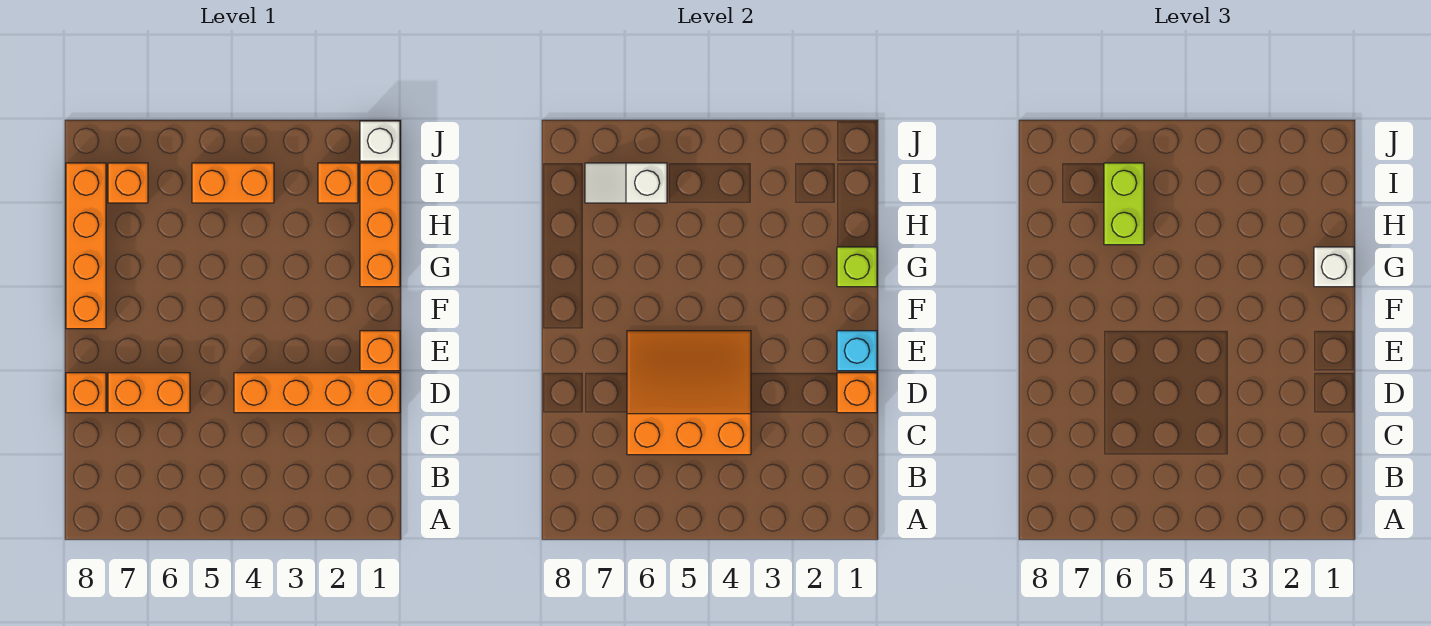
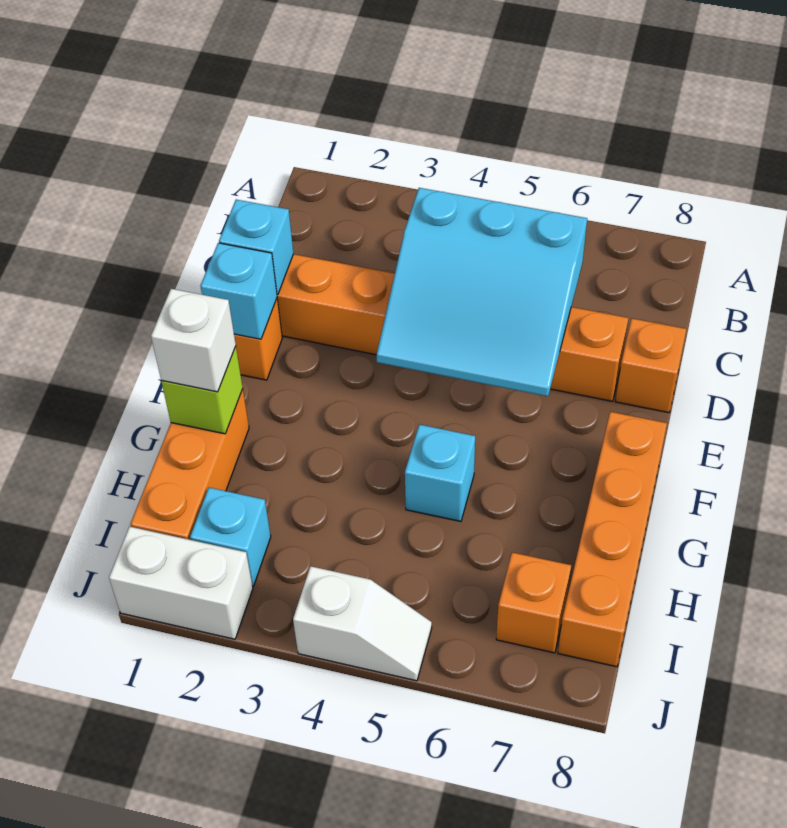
orange 3x3 slope [627,331,751,455] -> cyan 3x3 slope [377,188,587,396]
orange 1x1 brick [837,373,877,413] -> cyan 1x1 brick [219,200,293,295]
none -> cyan 1x1 brick [405,425,475,521]
lime 1x2 brick [1104,163,1144,245] -> none
orange 1x1 brick [318,163,358,203] -> cyan 1x1 brick [190,488,271,586]
orange 1x2 brick [192,163,274,203] -> none
white 1x2 slope [585,163,667,203] -> white 1x2 slope moved to [293,566,432,681]
white 1x1 brick [360,121,400,161] -> white 1x2 brick [109,527,253,639]

